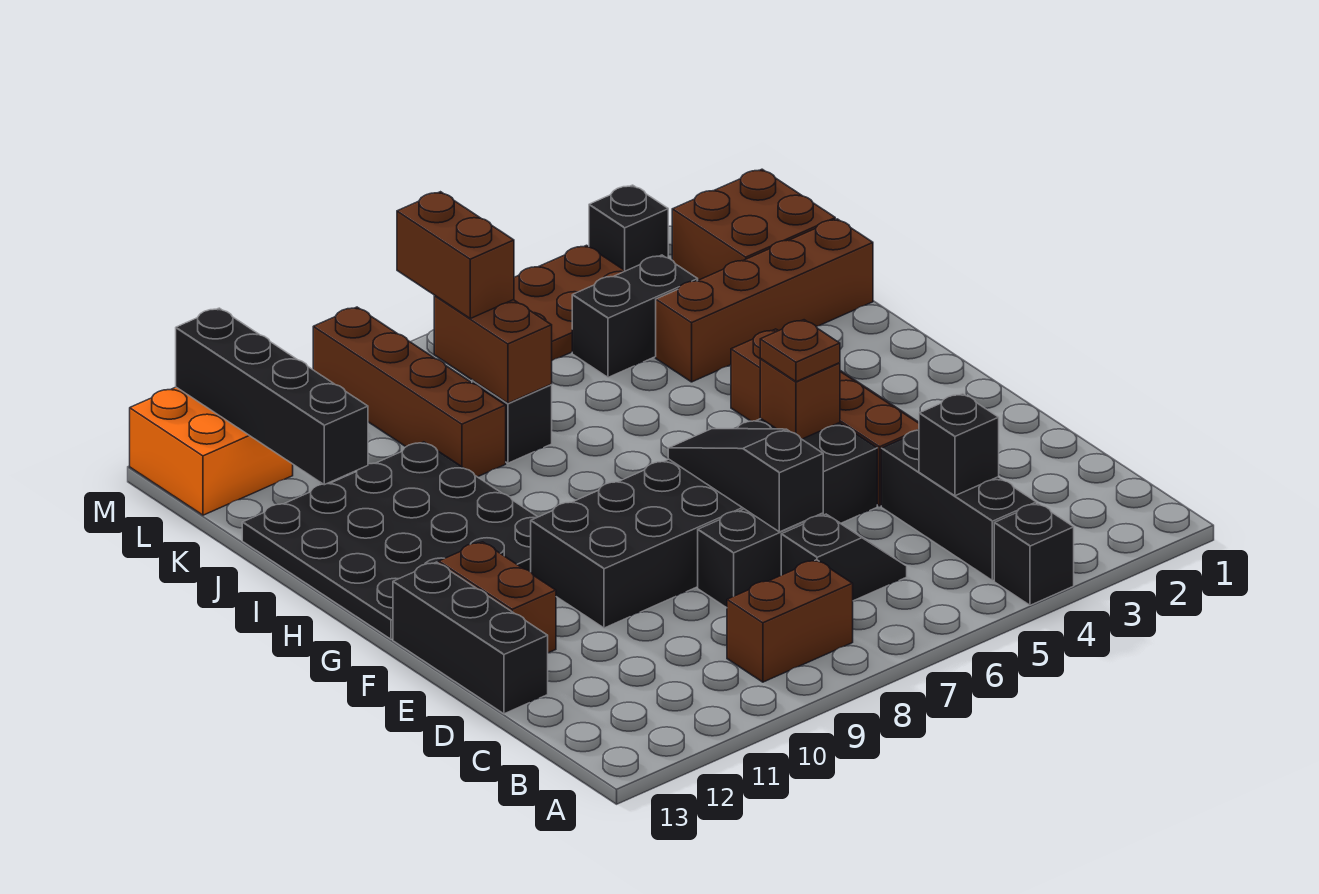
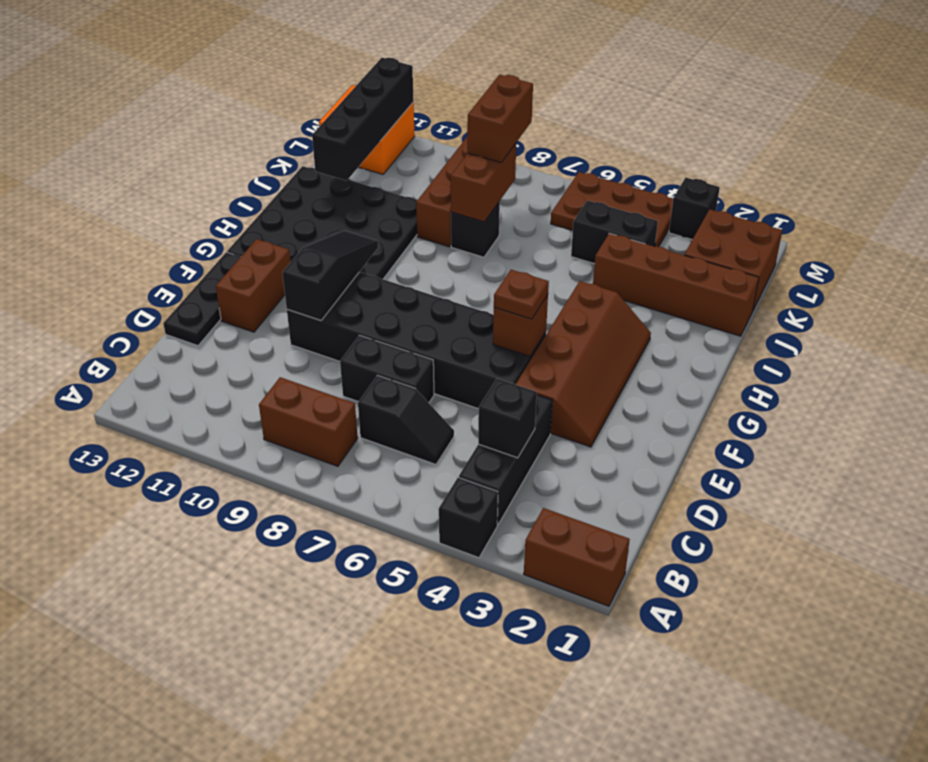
none -> brown 1x2 brick [524,508,630,606]
black 1x3 slope [668,429,823,532] -> black 1x3 slope moved to [282,231,378,321]
black 1x3 brick [393,562,548,714] -> black 1x3 plate [163,252,240,346]

